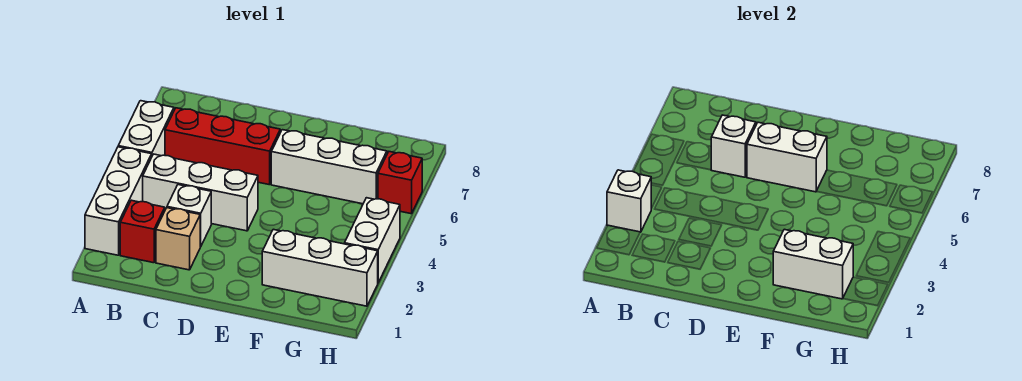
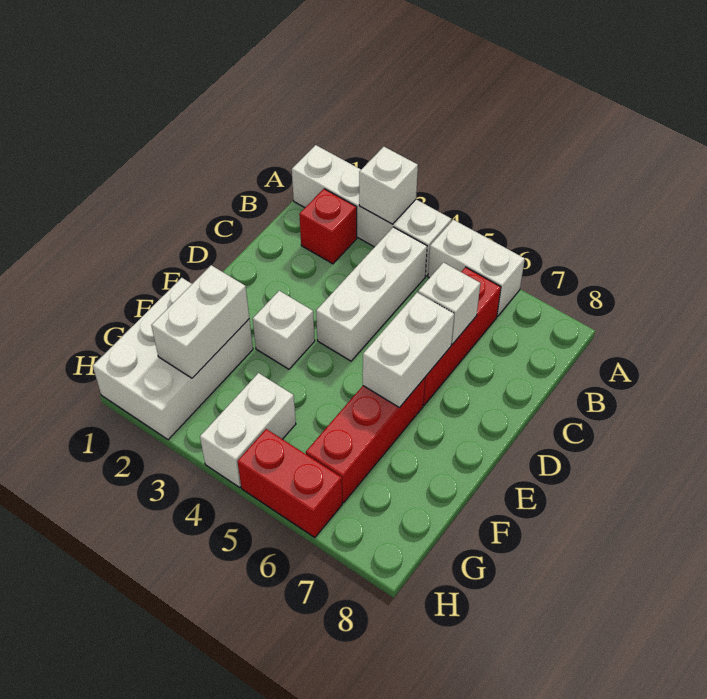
white 1x3 brick [85,147,152,255] -> white 1x4 brick [292,145,451,276]
tan 1x1 brick [156,208,200,270] -> none
white 1x1 brick [167,185,211,247] -> white 1x1 brick moved to [253,291,315,369]
white 1x3 brick [271,130,387,204] -> red 1x3 brick [306,378,425,503]
white 1x3 brick [262,229,378,306] -> white 2x3 brick [93,278,253,440]
white 1x2 brick [345,198,400,282] -> white 1x2 brick turned to [200,373,296,487]
red 1x1 brick [378,152,422,214] -> red 1x2 brick [237,429,342,538]

